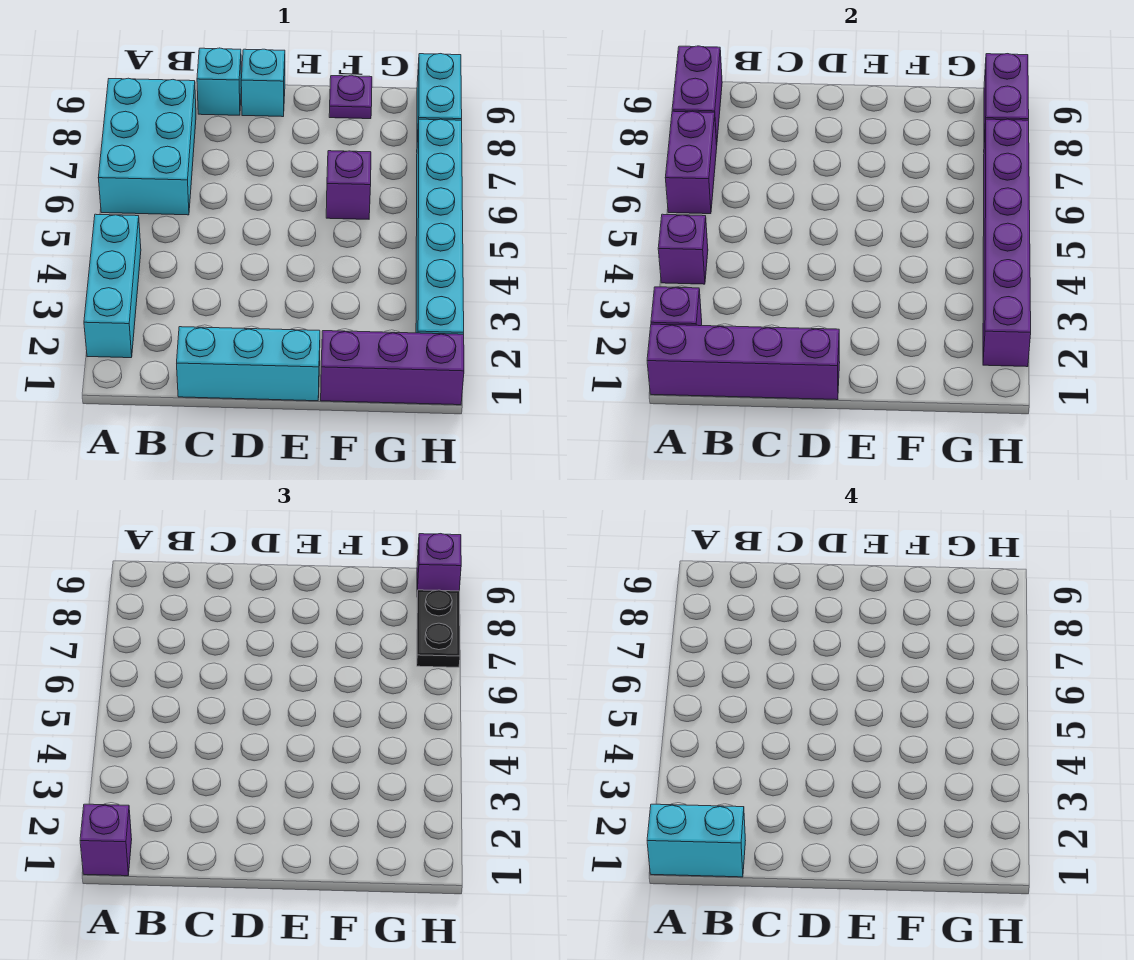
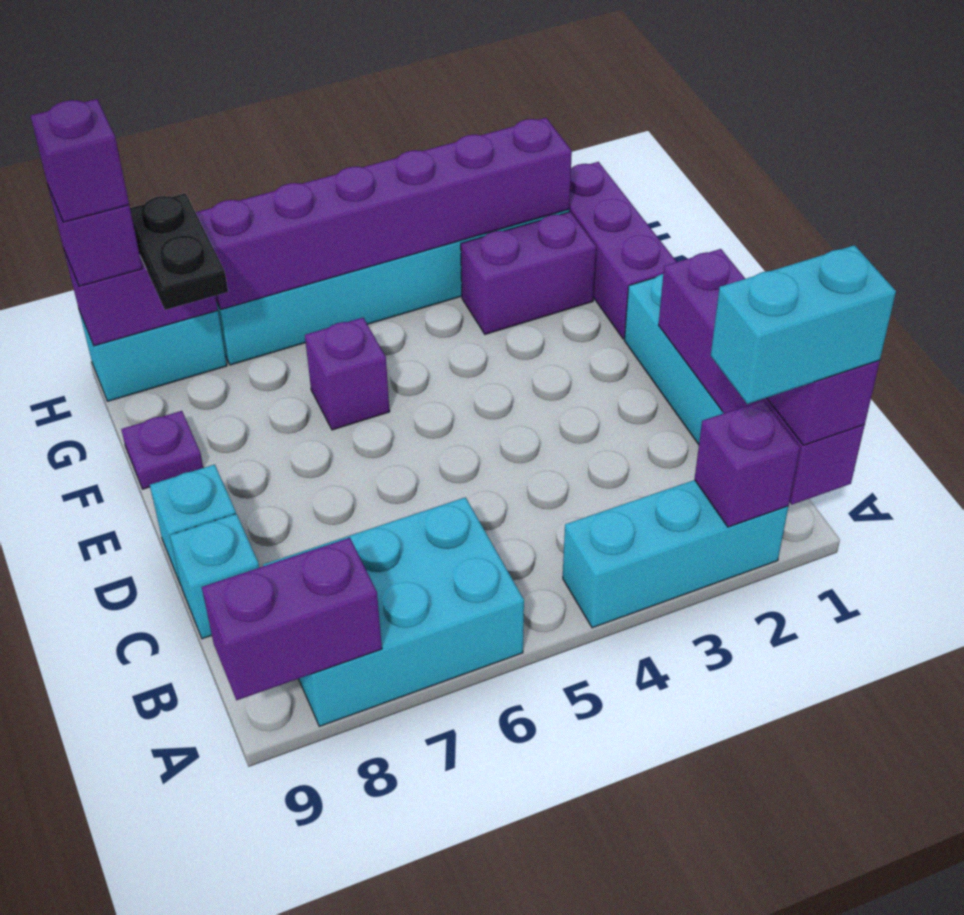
cyan 1x2 brick [647,804,746,877] -> cyan 1x2 brick turned to [711,245,896,404]
purple 1x1 brick [658,214,708,284] -> purple 1x1 brick moved to [31,99,129,222]
purple 1x2 brick [665,111,717,214] -> purple 1x2 brick moved to [461,212,596,334]
black 1x2 plate [417,590,460,667] -> black 1x2 plate turned to [130,193,228,310]

